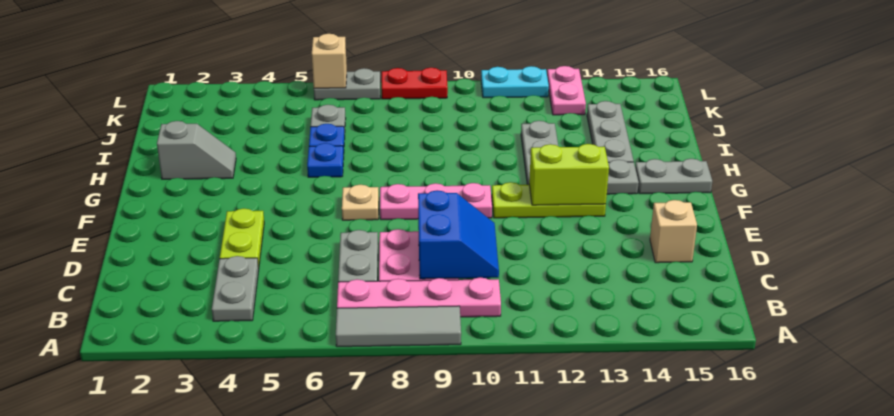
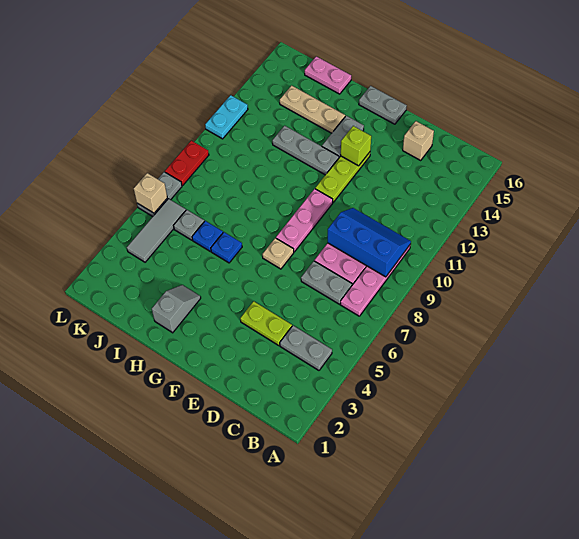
grey 1x3 tile [336,306,461,347] -> grey 1x3 tile moved to [127,199,186,262]
blue 2x2 slope [418,190,499,279] -> blue 2x3 slope [328,208,411,277]
lime 1x2 brick [529,144,609,205] -> lime 1x1 brick [341,126,371,166]
grey 1x2 plate [635,159,712,194] -> grey 1x2 plate turned to [359,86,407,124]
grey 1x3 plate [587,101,634,162] -> tan 1x3 plate [280,85,345,133]
pink 1x2 plate [547,66,586,115] -> pink 1x2 plate moved to [305,56,351,94]

